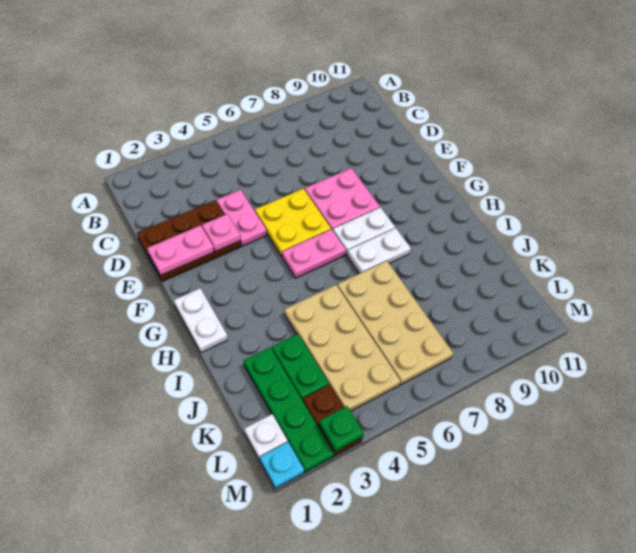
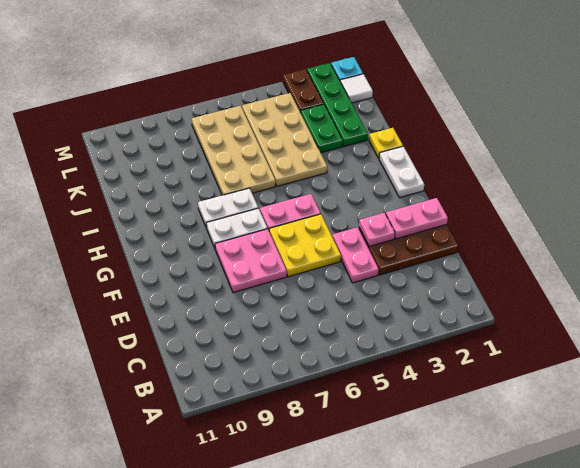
none -> yellow 1x1 plate [369,128,403,158]
white 1x1 plate [244,414,288,459] -> white 1x1 tile [340,74,373,103]
green 1x1 plate [319,406,364,452] -> none

